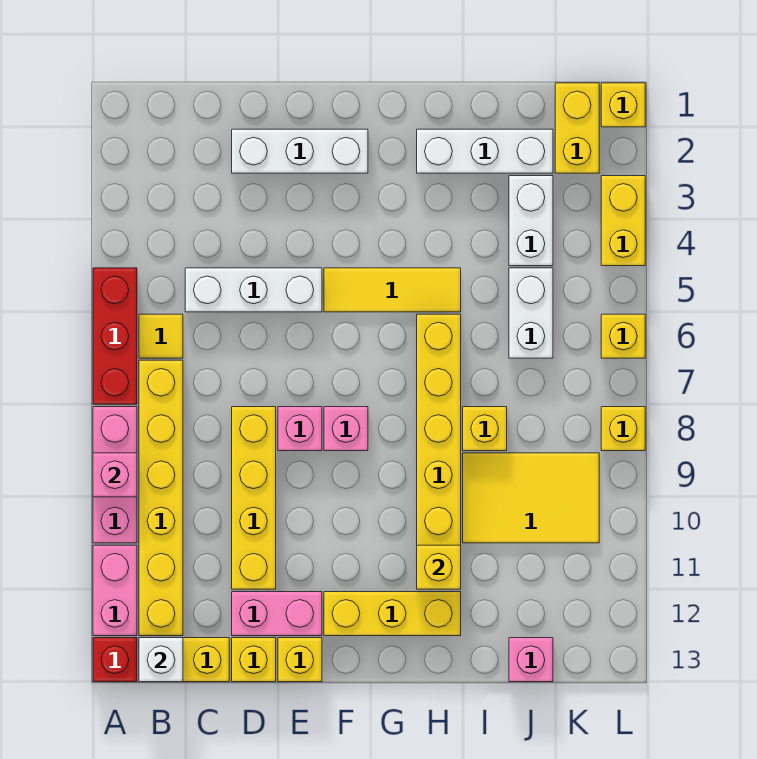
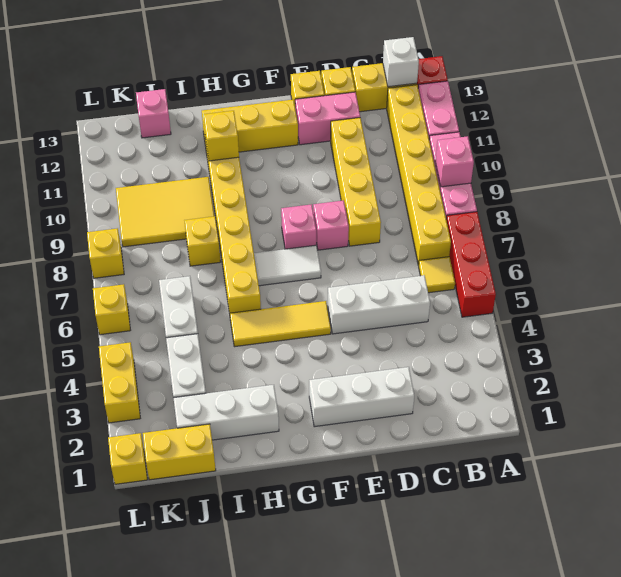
none -> white 1x2 tile [254,245,321,286]
yellow 1x2 brick [555,83,599,173] -> yellow 1x2 brick turned to [143,424,216,480]

